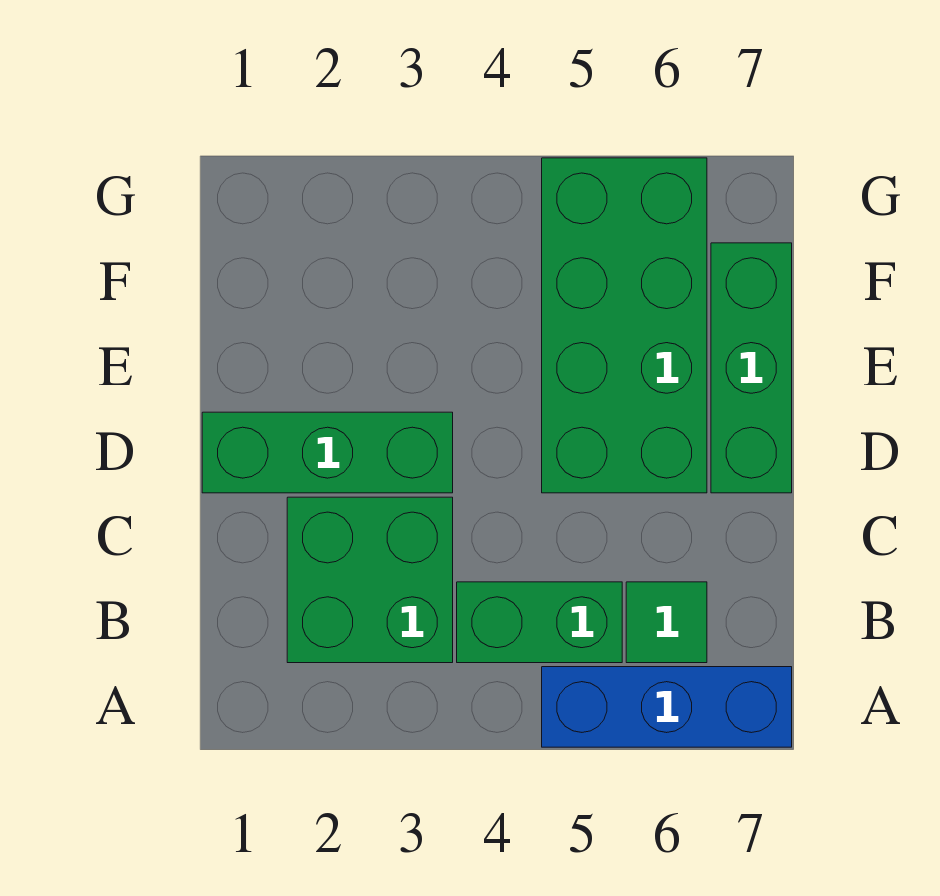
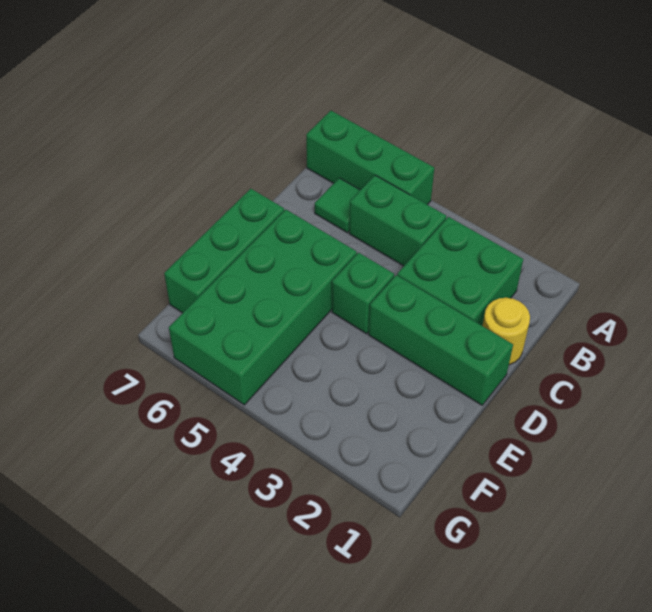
blue 1x3 brick [542,667,792,747] -> green 1x3 brick [306,111,434,205]
none -> yellow 1x1 round brick [483,298,530,365]
none -> green 1x1 brick [332,253,394,334]

